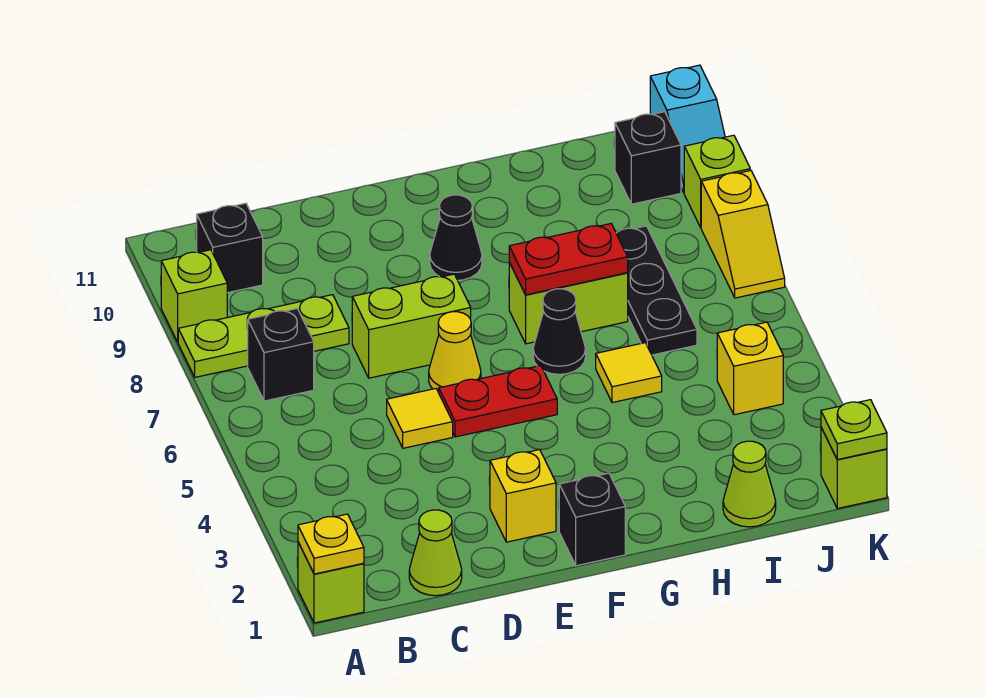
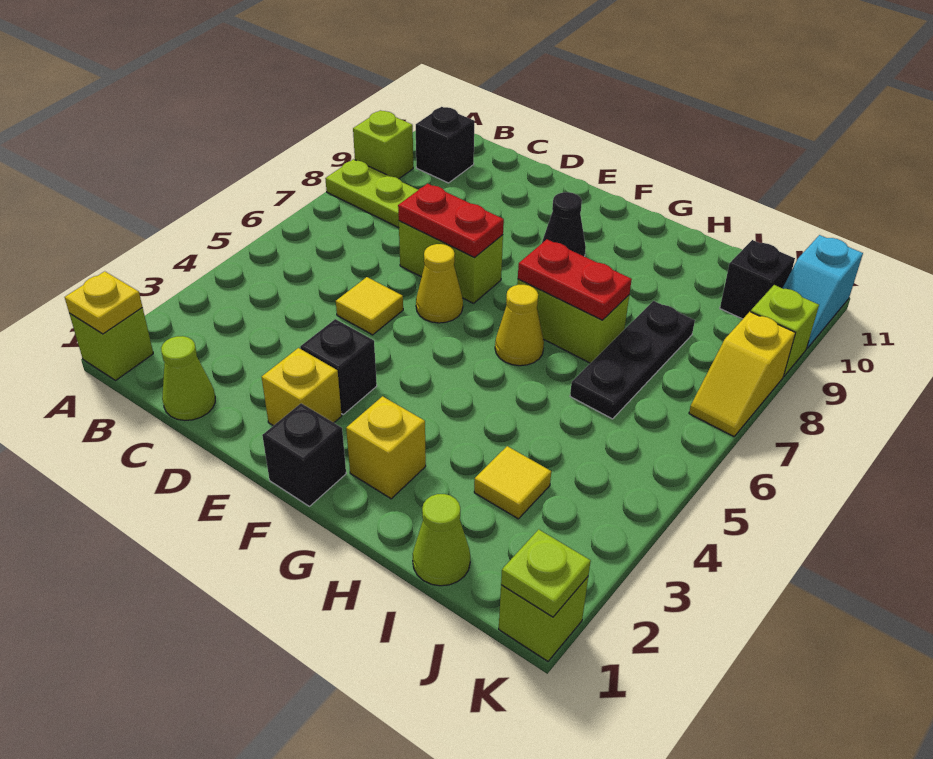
black 1x1 brick [247,309,314,401] -> black 1x1 brick moved to [300,319,377,414]
red 1x2 plate [439,366,557,437] -> red 1x2 plate moved to [398,184,504,257]
black 1x1 cone [533,289,586,374] -> yellow 1x1 cone [495,285,544,366]
yellow 1x1 tile [596,343,662,403] -> yellow 1x1 tile moved to [474,446,551,519]
yellow 1x1 brick [717,322,783,415] -> yellow 1x1 brick moved to [346,396,426,499]

